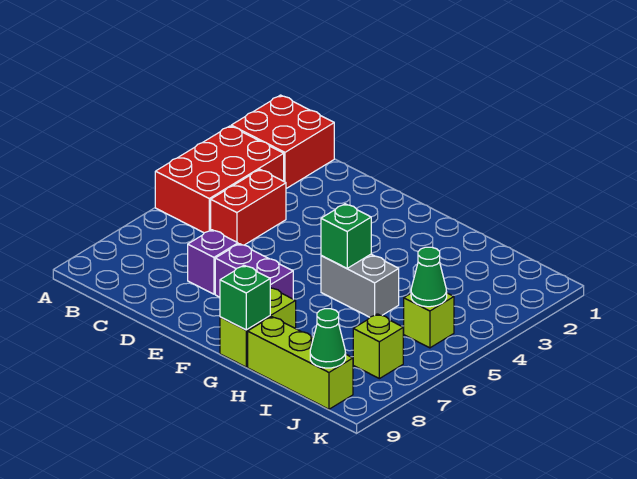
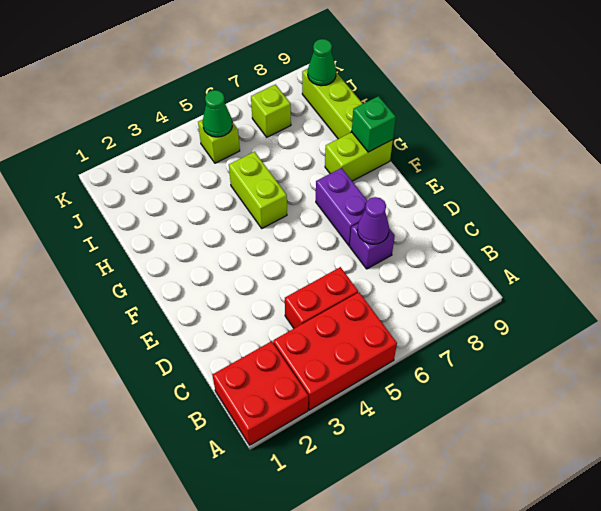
none -> purple 1x1 cone [357,197,389,244]
grey 1x2 brick [321,254,399,317] -> lime 1x2 brick [229,152,287,228]
green 1x1 brick [321,204,371,268] -> none

